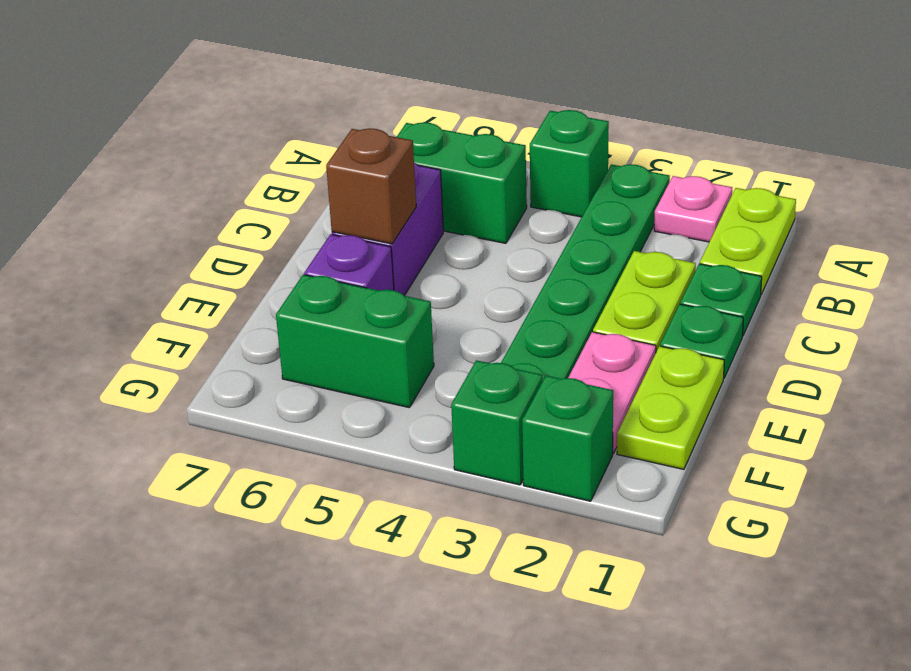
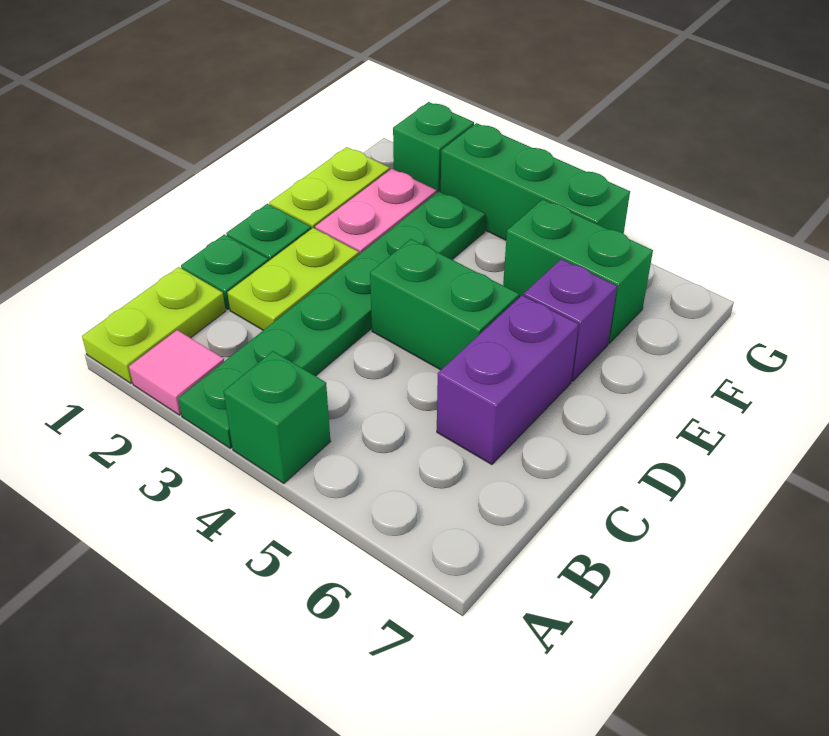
pink 1x1 plate [654,176,732,242] -> pink 1x1 tile [129,330,224,415]
green 1x2 brick [397,122,527,243] -> green 1x2 brick moved to [370,239,519,370]
brown 1x1 brick [326,128,416,244] -> none
green 1x1 brick [451,360,543,485] -> green 1x3 brick [441,123,630,240]

